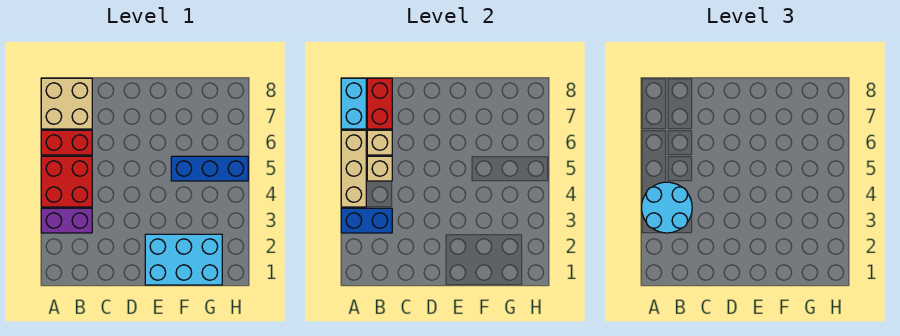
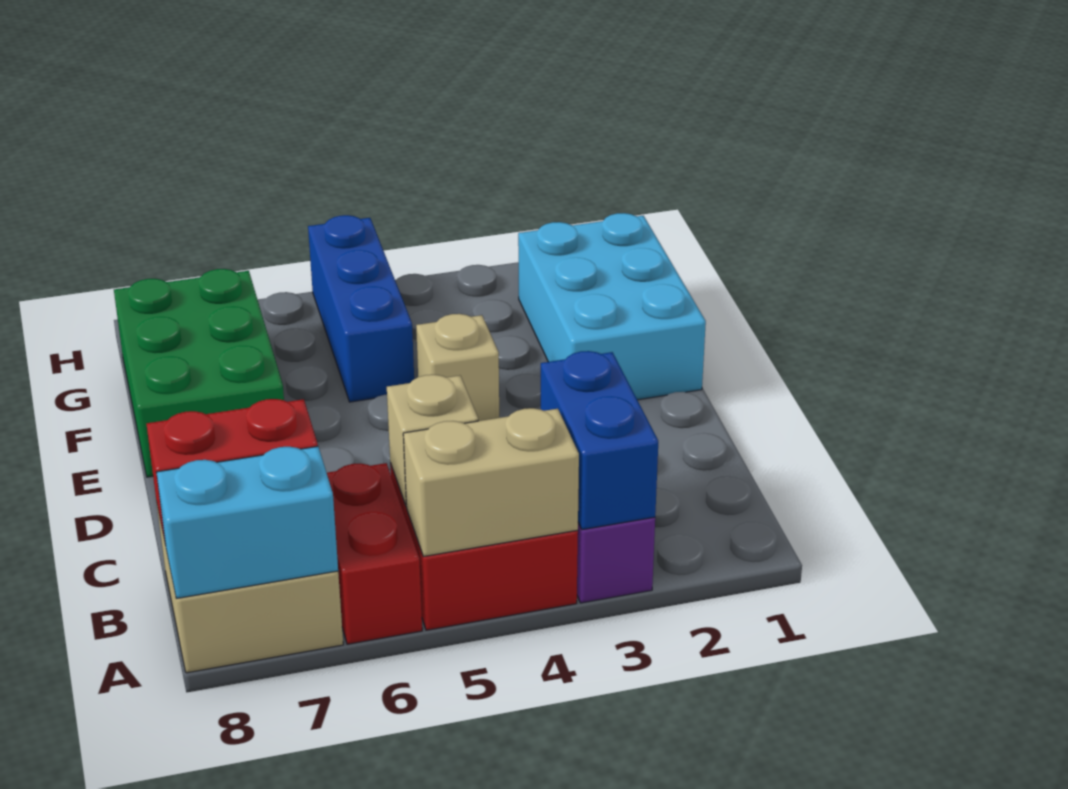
cyan 2x2 round brick [642,182,692,233] -> none
tan 1x3 brick [341,130,366,207] -> tan 1x2 brick [403,408,579,557]
tan 1x1 brick [367,130,392,155] -> tan 1x1 brick moved to [416,314,499,421]
none -> green 2x3 brick [114,269,284,477]

